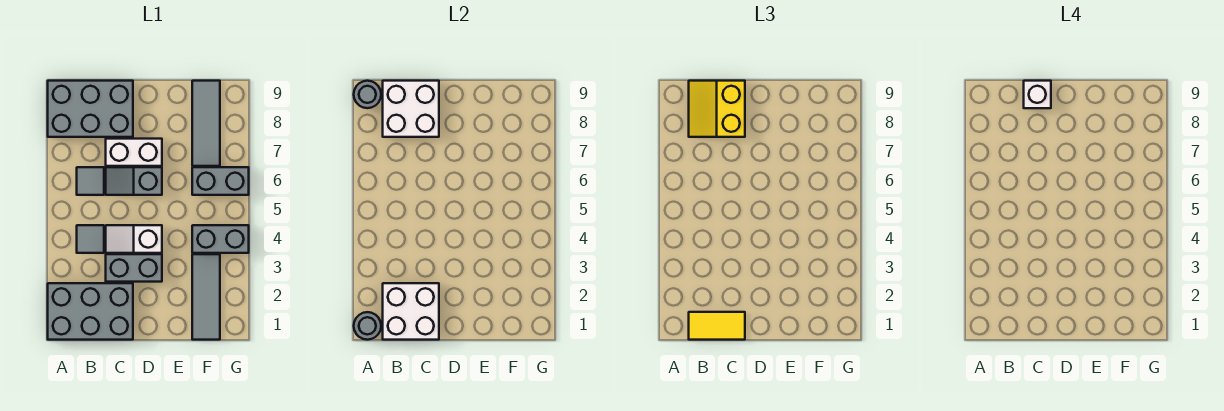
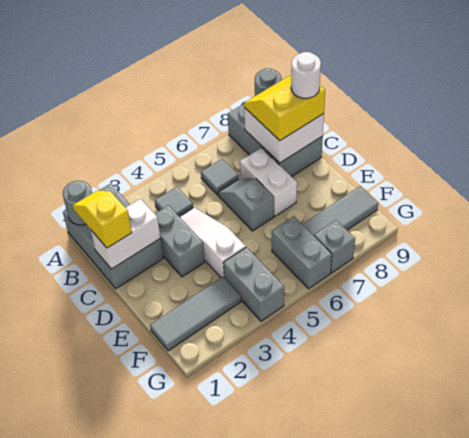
white 2x2 brick [383,283,439,340] -> white 1x2 brick [91,199,160,269]
yellow 1x2 tile [689,312,745,340] -> yellow 1x2 slope [73,191,132,248]
white 1x2 slope [106,225,162,253] -> white 1x3 slope [179,207,246,278]
white 1x1 brick [1024,81,1051,108] -> white 1x1 round brick [291,52,321,98]
none -> grey 1x1 brick [314,220,355,273]

